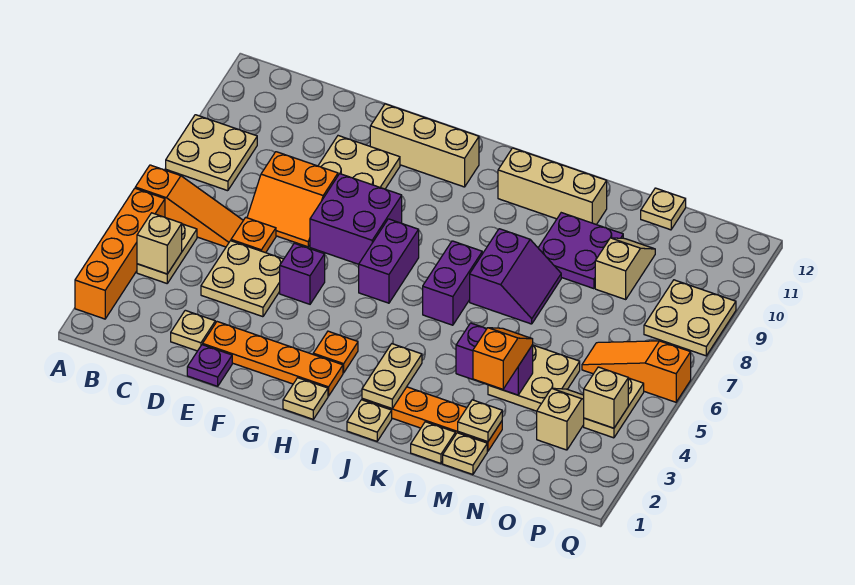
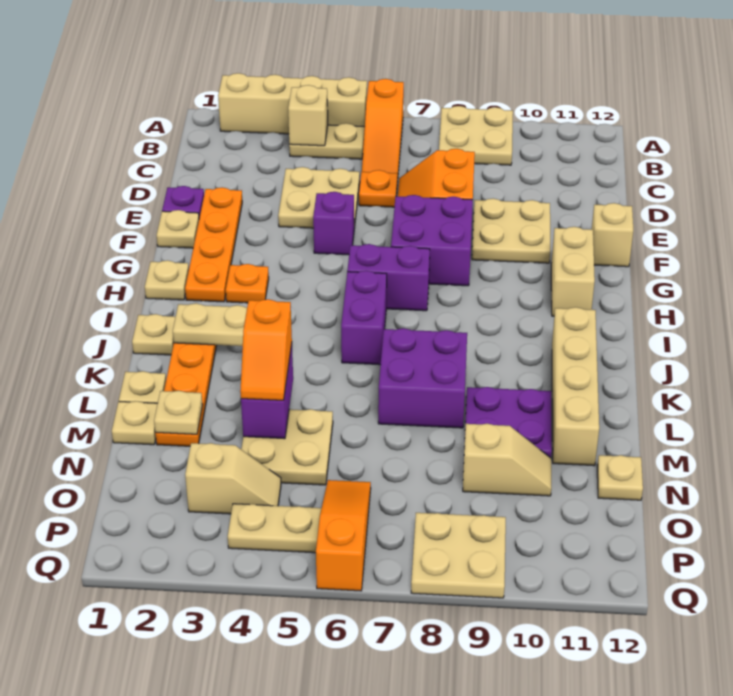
orange 1x4 brick [75,188,165,319] -> tan 1x4 brick [218,73,367,134]
tan 1x1 plate [171,310,215,351] -> tan 1x1 plate moved to [157,210,199,248]
tan 1x3 brick [370,104,479,187] -> tan 1x2 brick [551,227,595,316]
purple 1x2 brick [423,241,482,325] -> purple 1x2 brick turned to [341,271,387,365]
tan 1x3 brick [498,148,607,225] -> tan 1x4 brick [552,307,599,466]
purple 2x2 slope [470,229,561,324] -> purple 2x2 brick [378,328,467,428]
orange 1x2 slope [473,328,533,389] -> orange 1x2 slope turned to [240,299,292,400]
tan 1x1 brick [584,367,628,428] -> tan 1x1 brick moved to [592,203,633,267]

